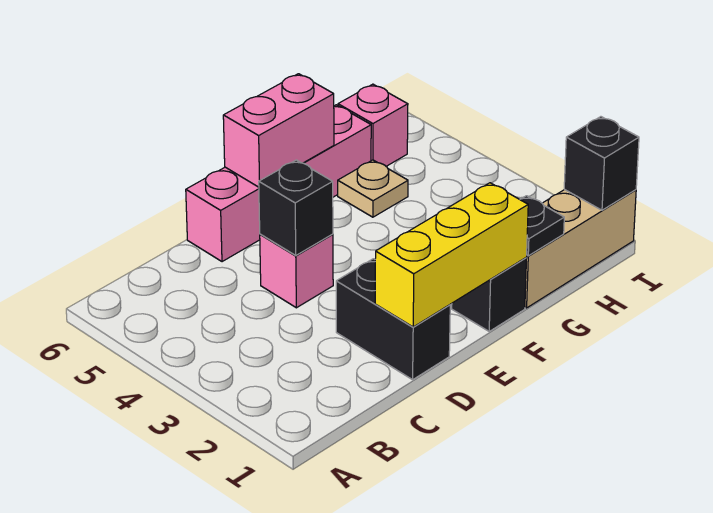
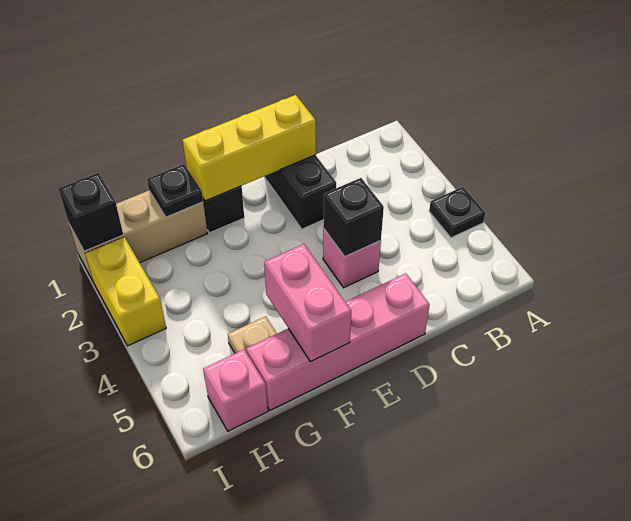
none -> black 1x1 plate [429,187,485,238]
pink 1x2 brick [223,74,334,187] -> pink 1x2 brick turned to [264,244,351,362]
none -> yellow 1x2 brick [85,237,166,346]

